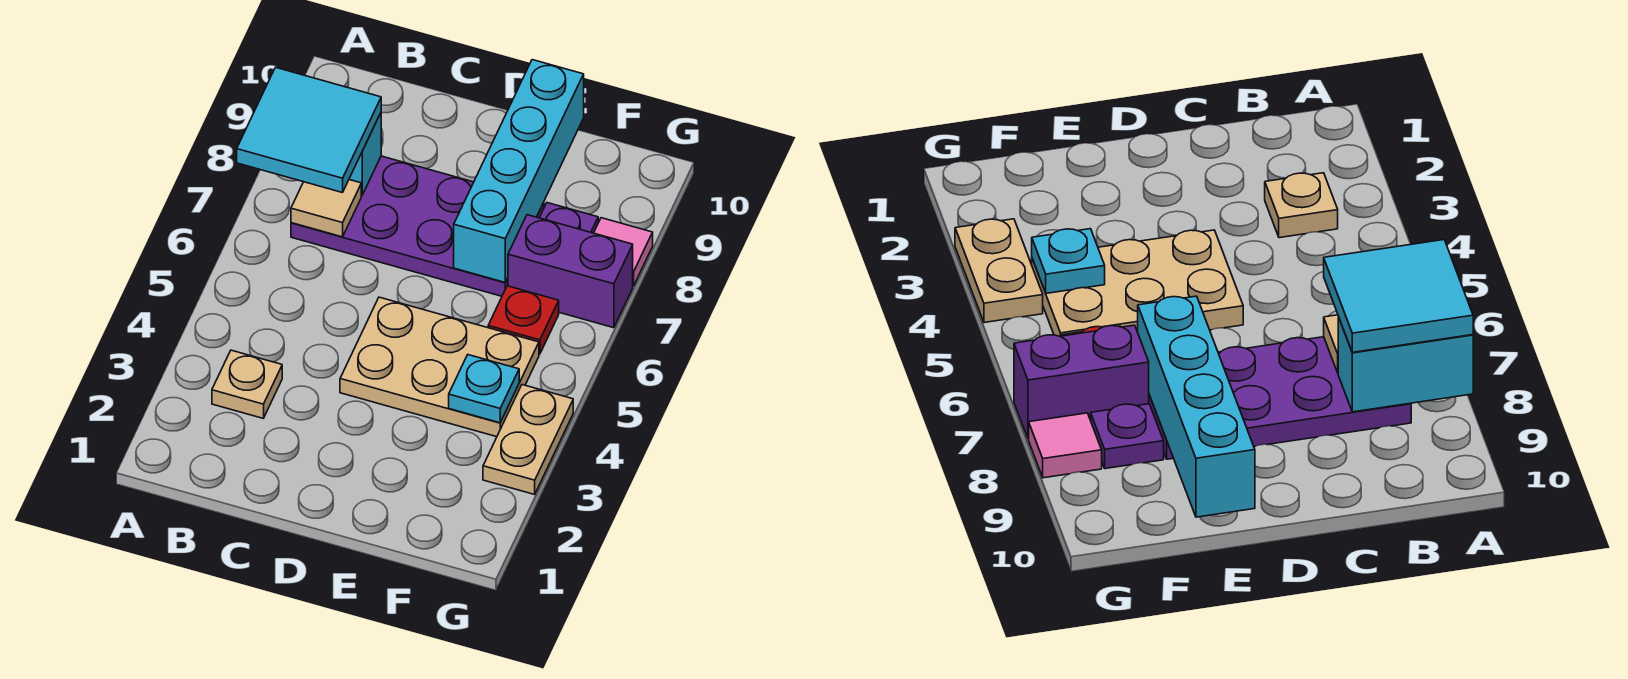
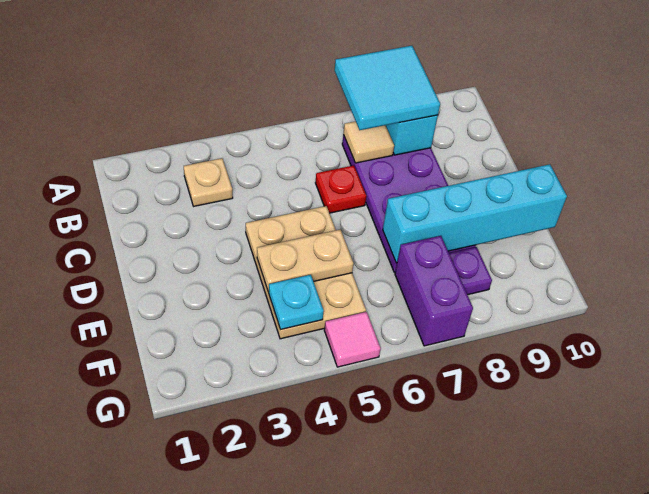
red 1x1 plate [488,286,559,354] -> red 1x1 plate moved to [315,165,366,213]
tan 1x2 plate [483,385,573,494] -> tan 1x2 plate moved to [257,230,354,291]
pink 1x1 tile [594,218,653,286] -> pink 1x1 tile moved to [324,312,381,367]

